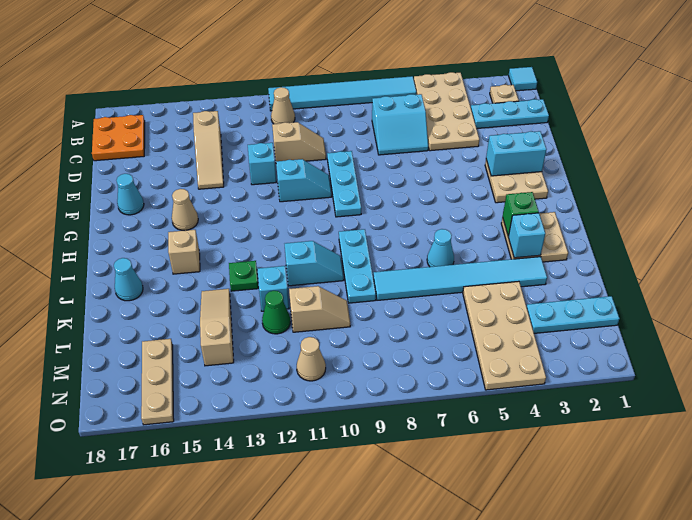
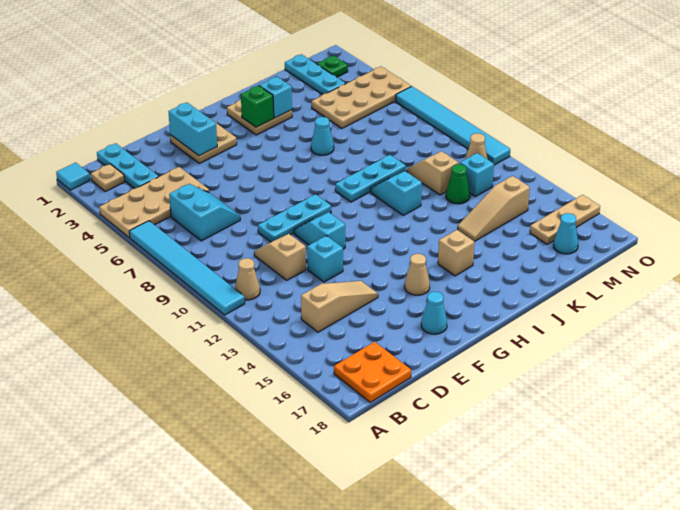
green 1x1 plate [229,261,258,291] -> green 1x1 plate moved to [317,56,348,77]
cyan 1x1 cone [114,258,143,301] -> cyan 1x1 cone moved to [554,213,578,254]
cyan 1x6 tile [373,257,547,300] -> cyan 1x6 tile moved to [396,86,510,165]
cyan 1x1 brick [257,266,289,311] -> cyan 1x1 brick moved to [460,153,494,197]

